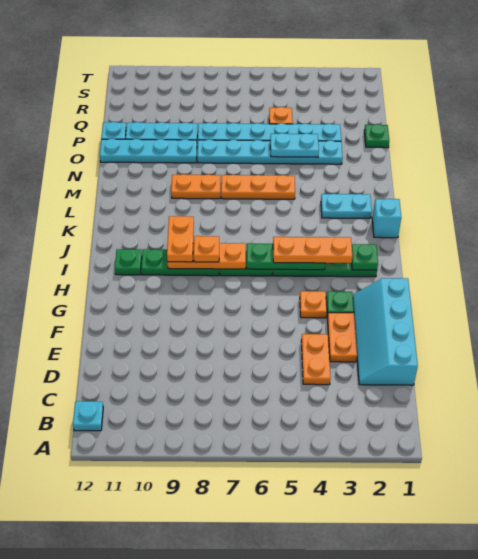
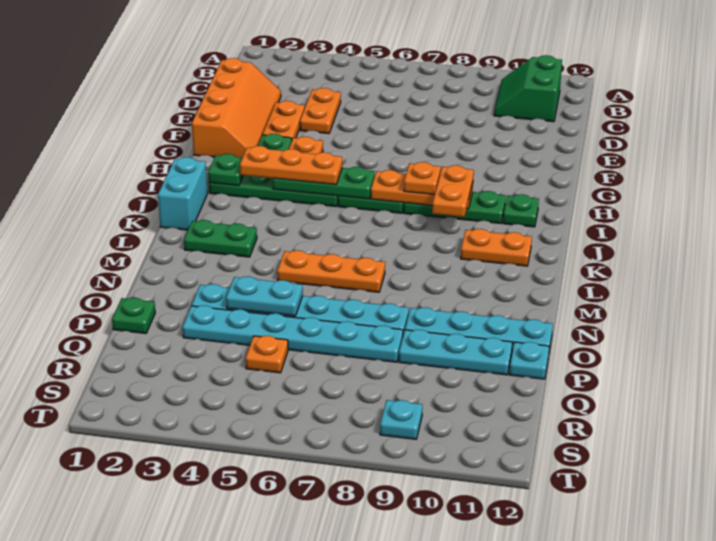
none -> green 2x2 slope [494,55,562,122]
cyan 1x1 plate [73,401,103,431] -> cyan 1x1 plate moved to [380,400,422,439]
cyan 2x4 slope [353,278,418,385] -> orange 2x4 slope [192,58,281,158]
cyan 1x1 brick [372,199,401,238] -> cyan 1x2 brick [158,157,207,230]
cyan 1x2 plate [321,194,372,218] -> green 1x2 plate [184,220,257,257]
orange 1x2 plate [171,174,220,199] -> orange 1x2 plate moved to [461,229,532,266]

